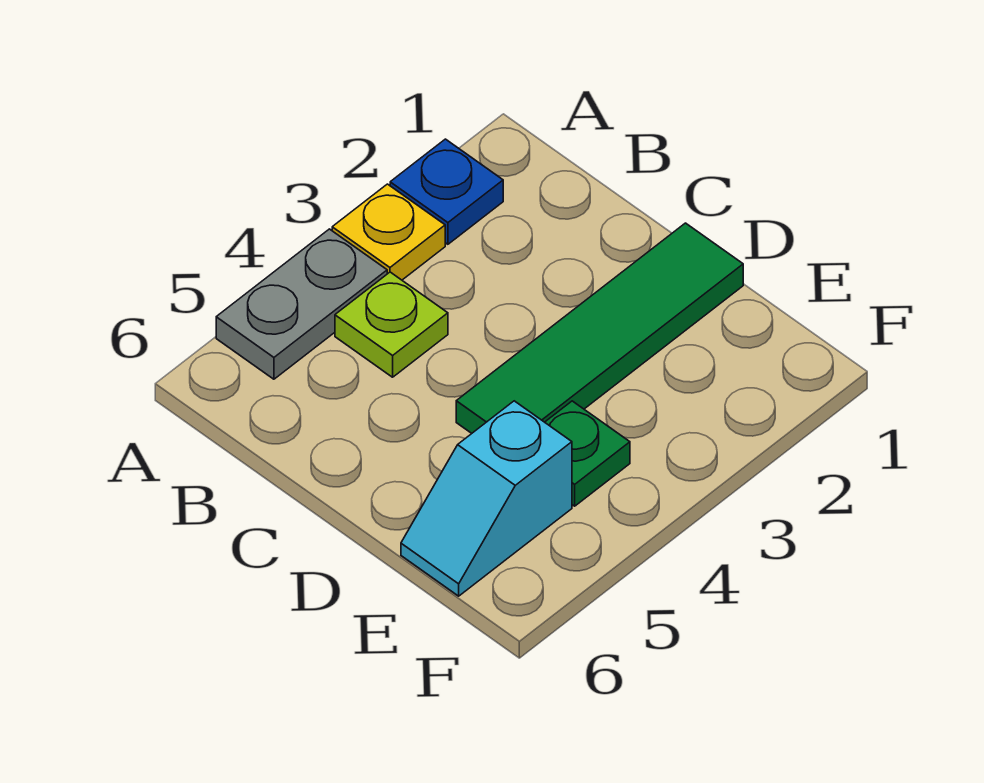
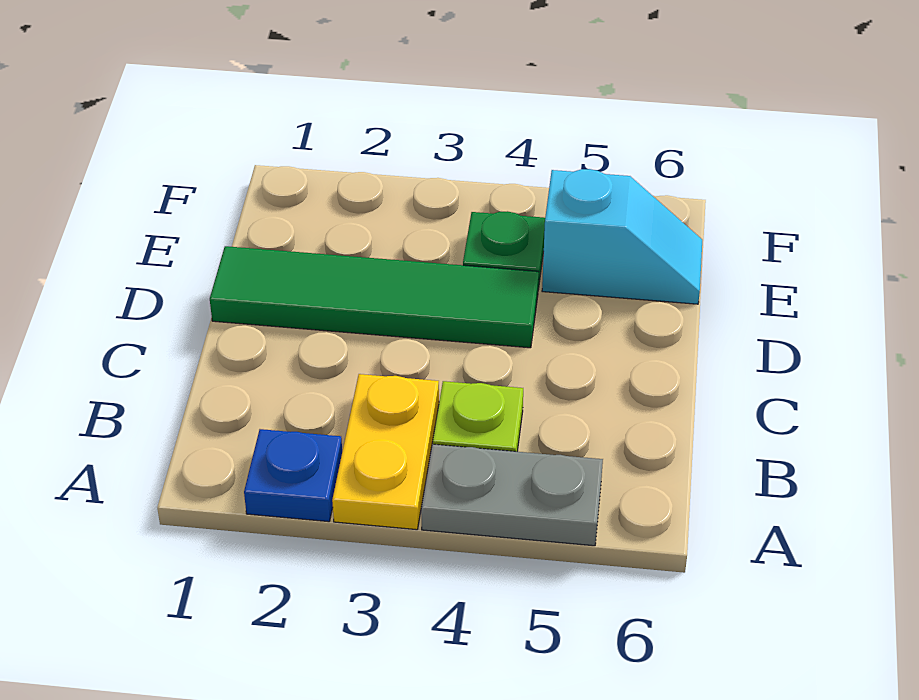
yellow 1x1 plate [332,184,445,280] -> yellow 1x2 plate [332,374,439,530]

